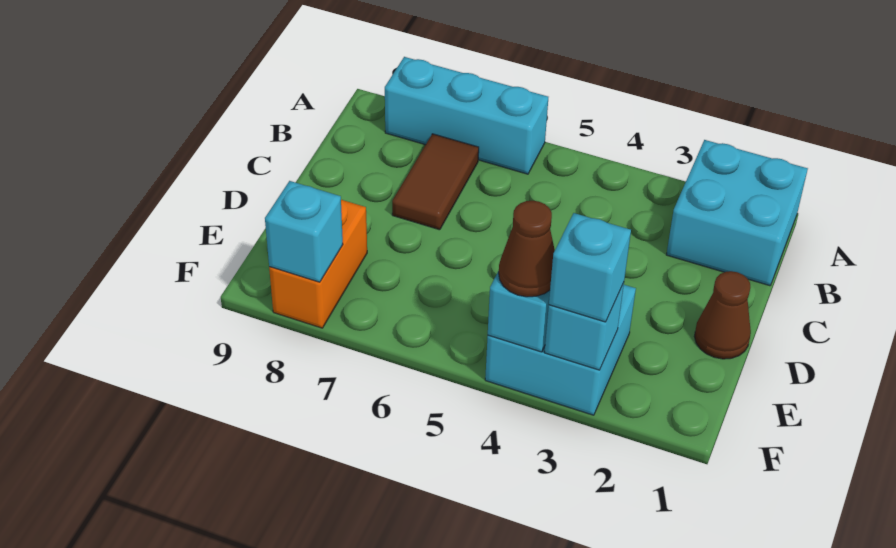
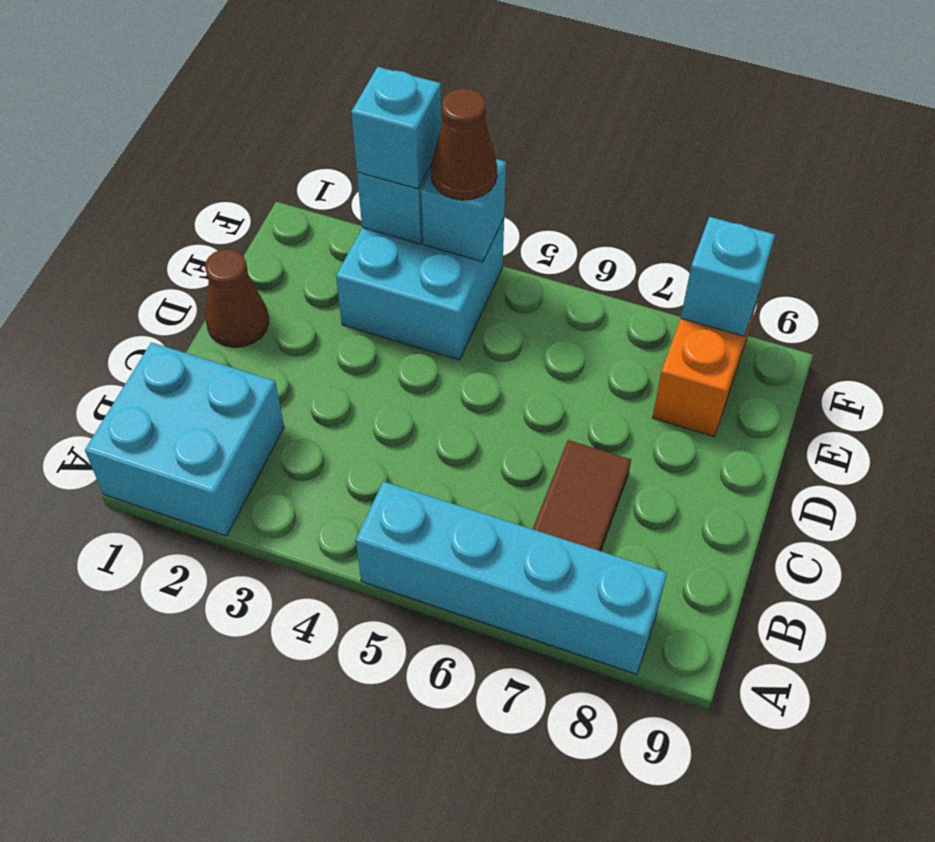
cyan 1x3 brick [385,57,548,174] -> cyan 1x4 brick [356,481,667,674]

